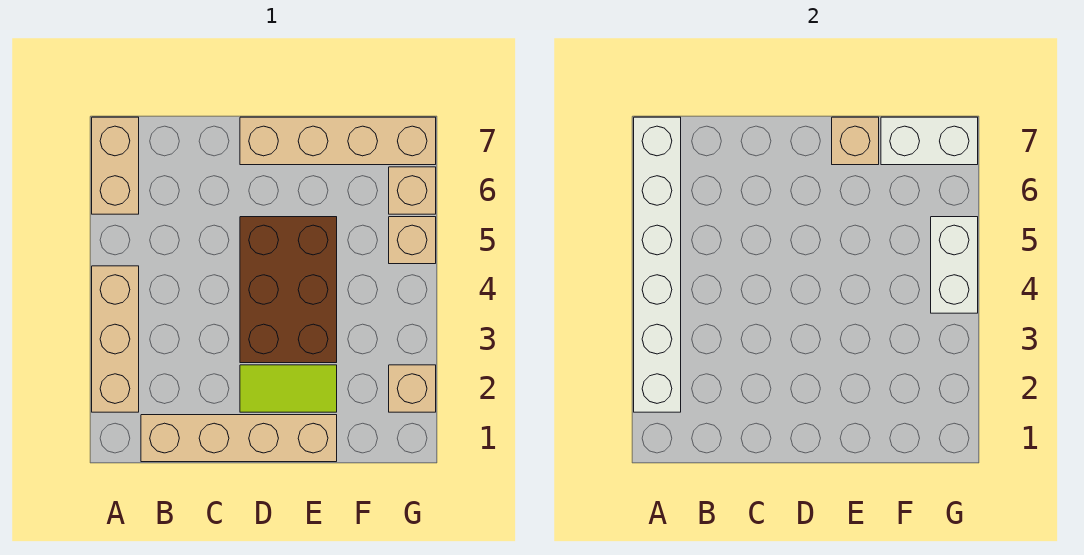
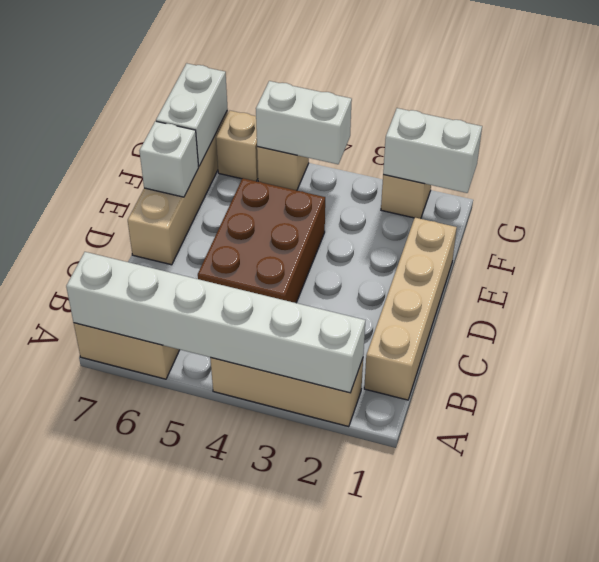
lime 1x2 tile [240,365,337,412] -> none
brown 2x3 brick [240,217,337,363] -> brown 2x3 brick turned to [198,178,325,303]
tan 1x1 brick [832,117,879,165] -> white 1x1 brick [139,121,199,197]
none -> white 1x2 brick [383,108,482,193]

